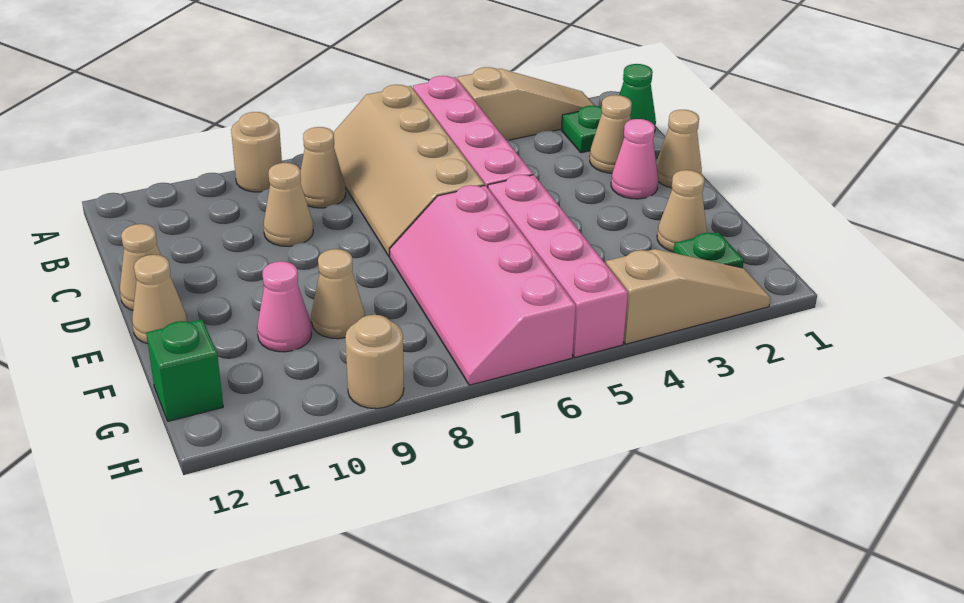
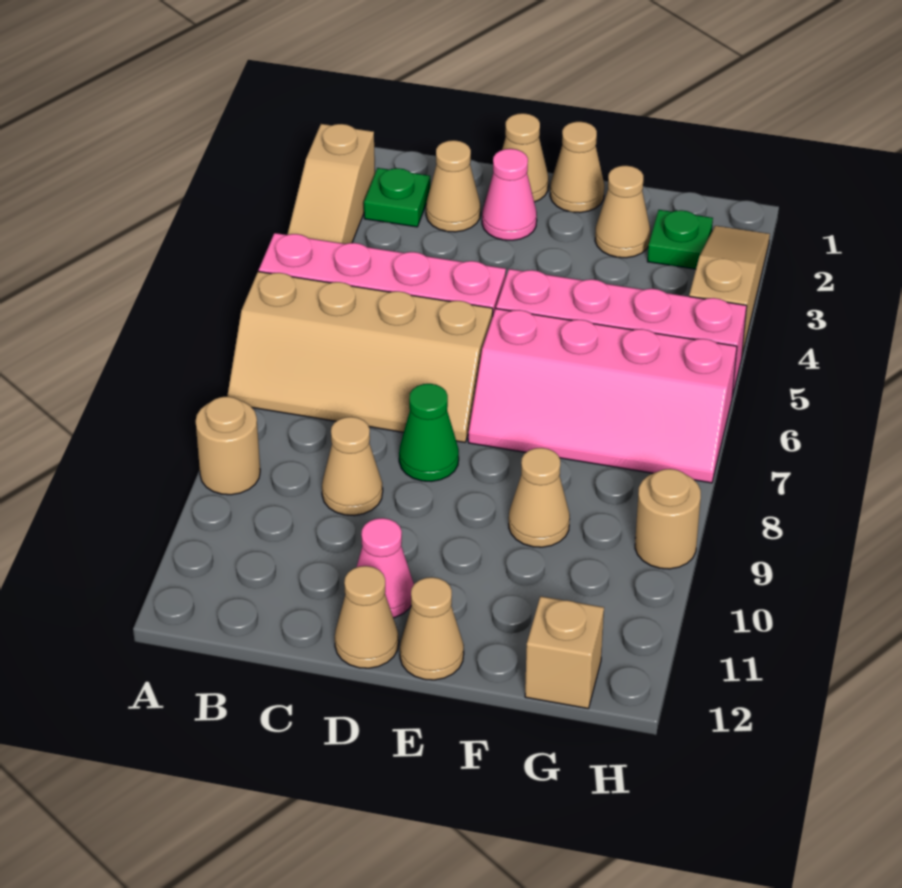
tan 1x3 slope [458,67,595,140] -> tan 1x3 slope turned to [287,124,375,244]
green 1x1 cone [619,64,656,127] -> green 1x1 cone moved to [399,384,459,482]
tan 1x1 cone [300,127,346,208] -> tan 1x1 cone moved to [550,122,604,213]
pink 1x1 cone [257,261,312,352] -> pink 1x1 cone moved to [357,518,414,618]
green 1x1 brick [146,319,223,421] -> tan 1x1 brick [525,596,604,708]

